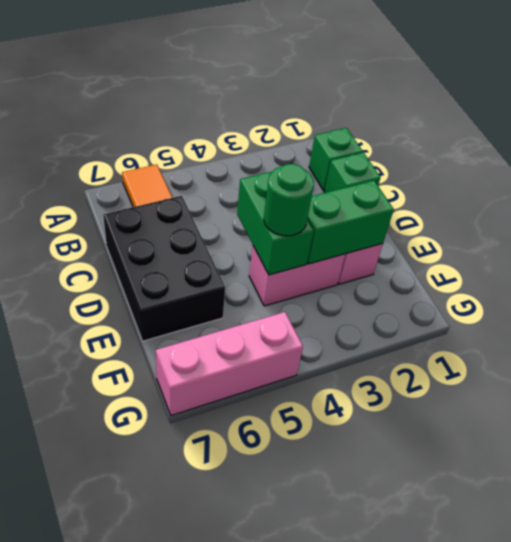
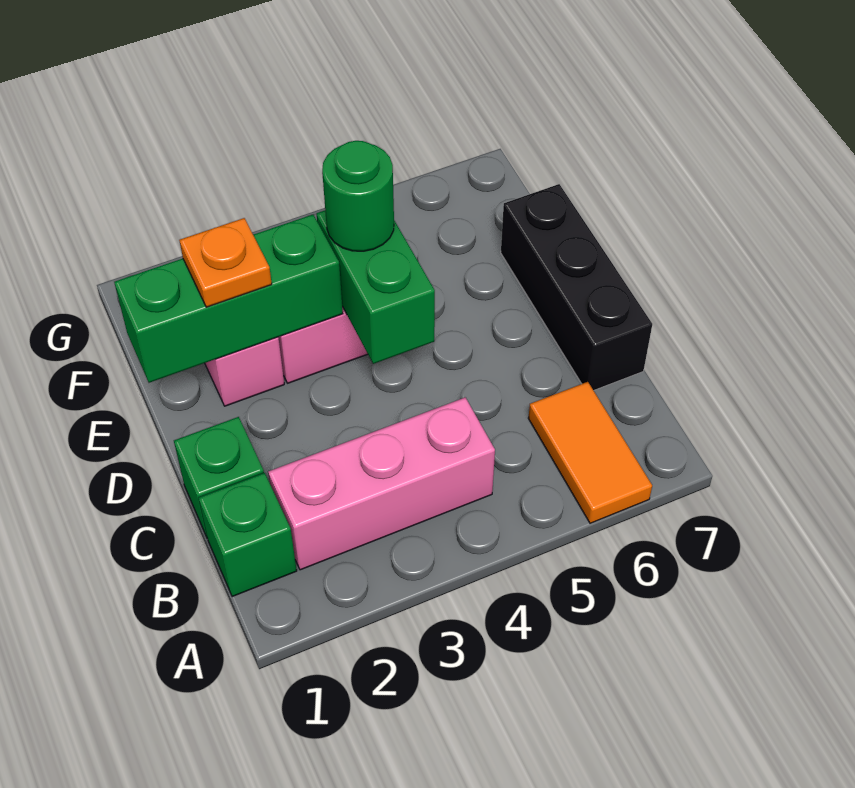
black 2x3 brick [103,196,225,341] -> black 1x3 brick [501,184,652,390]
green 1x2 brick [307,181,394,264] -> green 1x3 brick [114,214,343,383]
none -> orange 1x1 plate [179,218,272,307]
pink 1x3 brick [156,312,303,416] -> pink 1x3 brick moved to [268,397,495,570]

